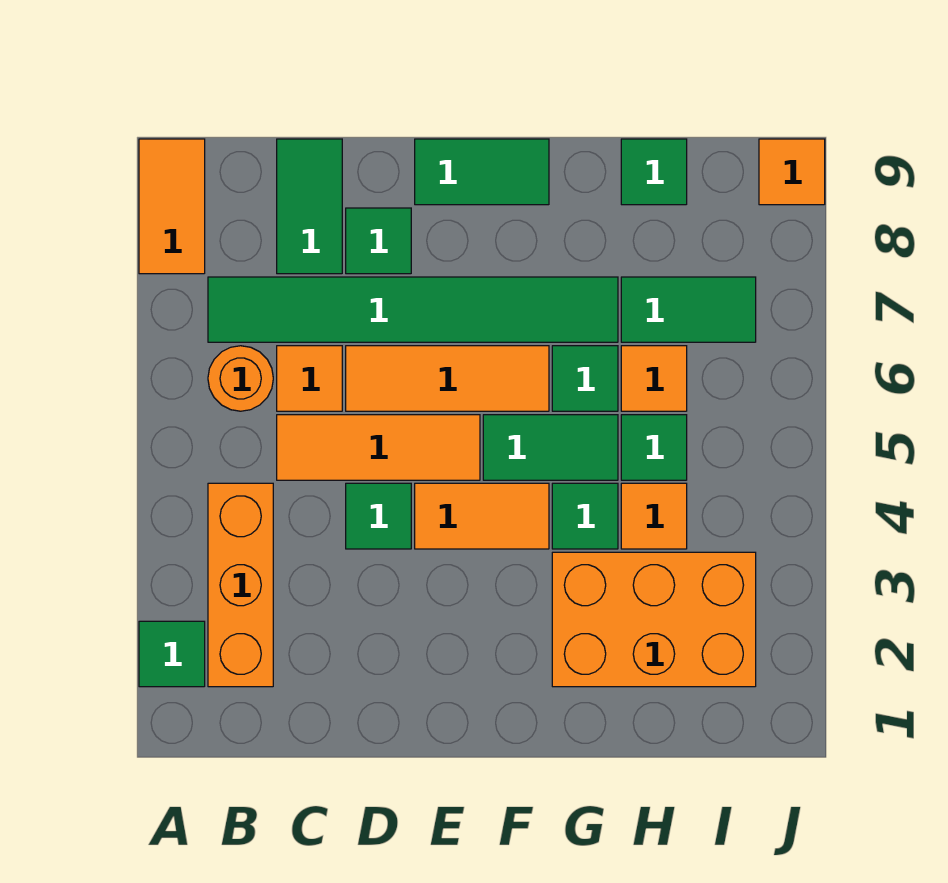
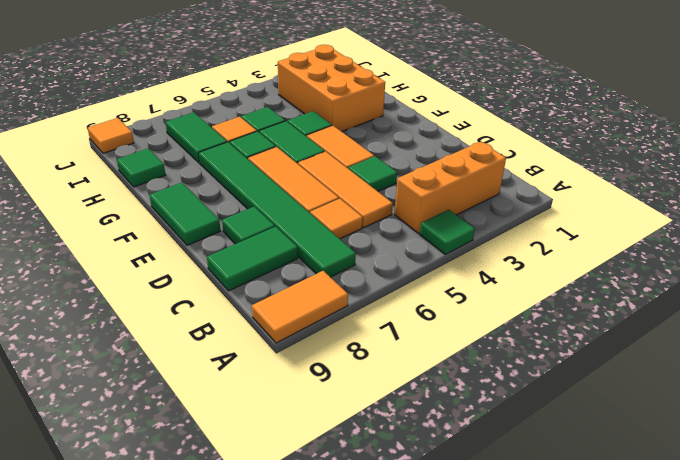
green 1x1 tile [139,621,205,687] -> green 1x1 tile moved to [420,210,475,255]
orange 1x1 round brick [208,346,273,411] -> none
orange 1x1 tile [621,483,687,549] -> none

